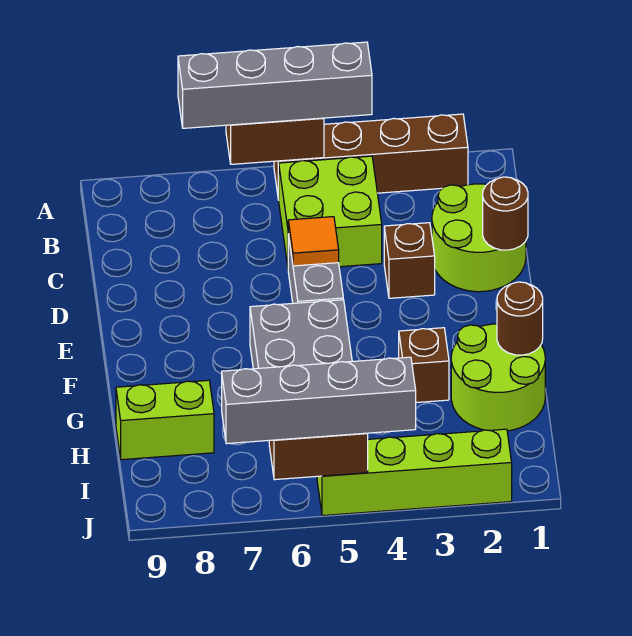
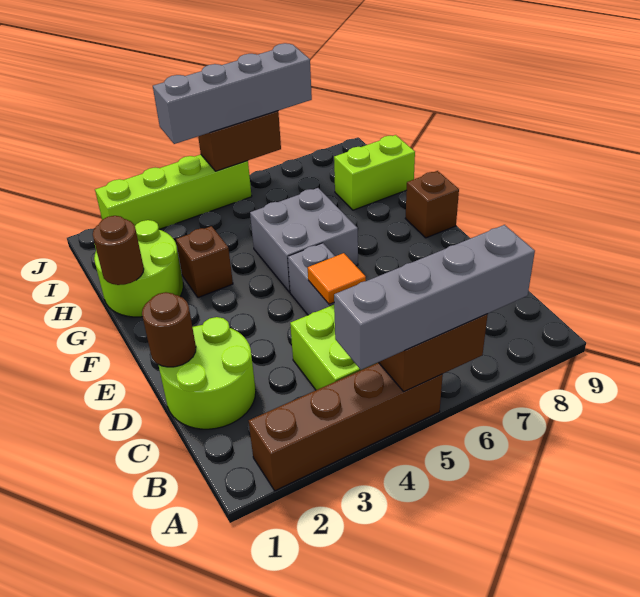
brown 1x1 brick [384,223,435,298] -> brown 1x1 brick moved to [405,171,459,238]

